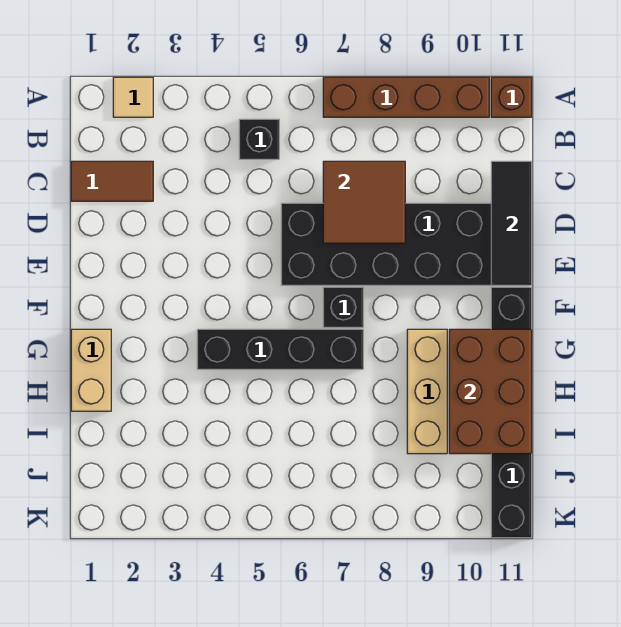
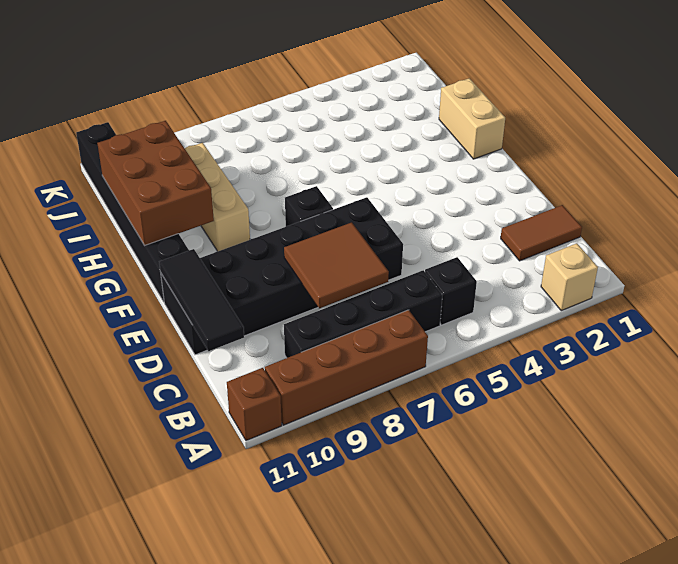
tan 1x1 tile [113,77,153,117] -> tan 1x1 brick [541,243,598,311]
black 1x4 brick [197,329,363,369] -> black 1x4 brick moved to [284,270,442,358]

